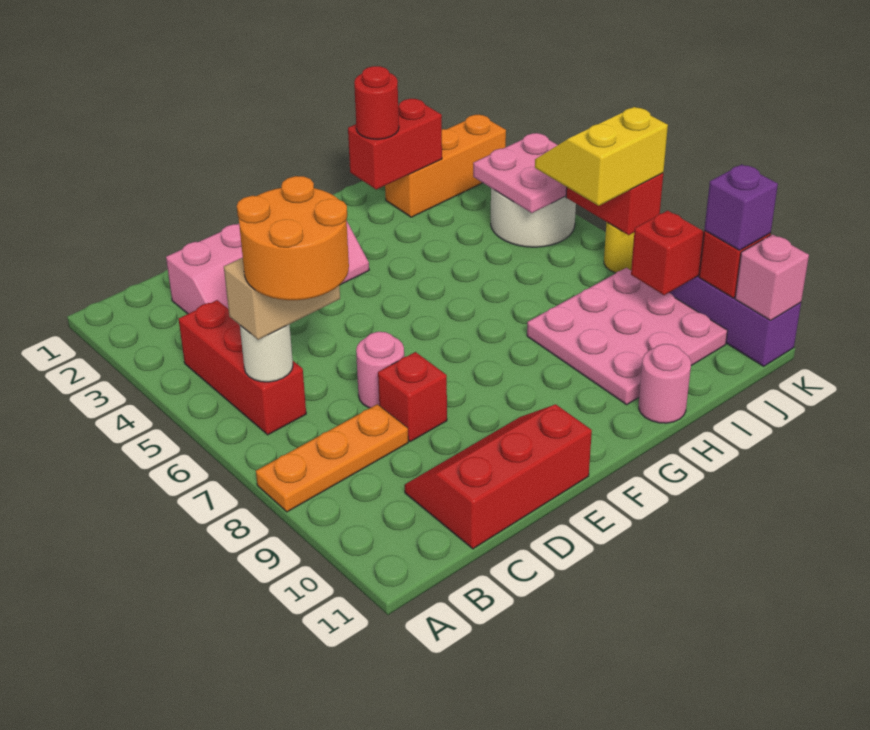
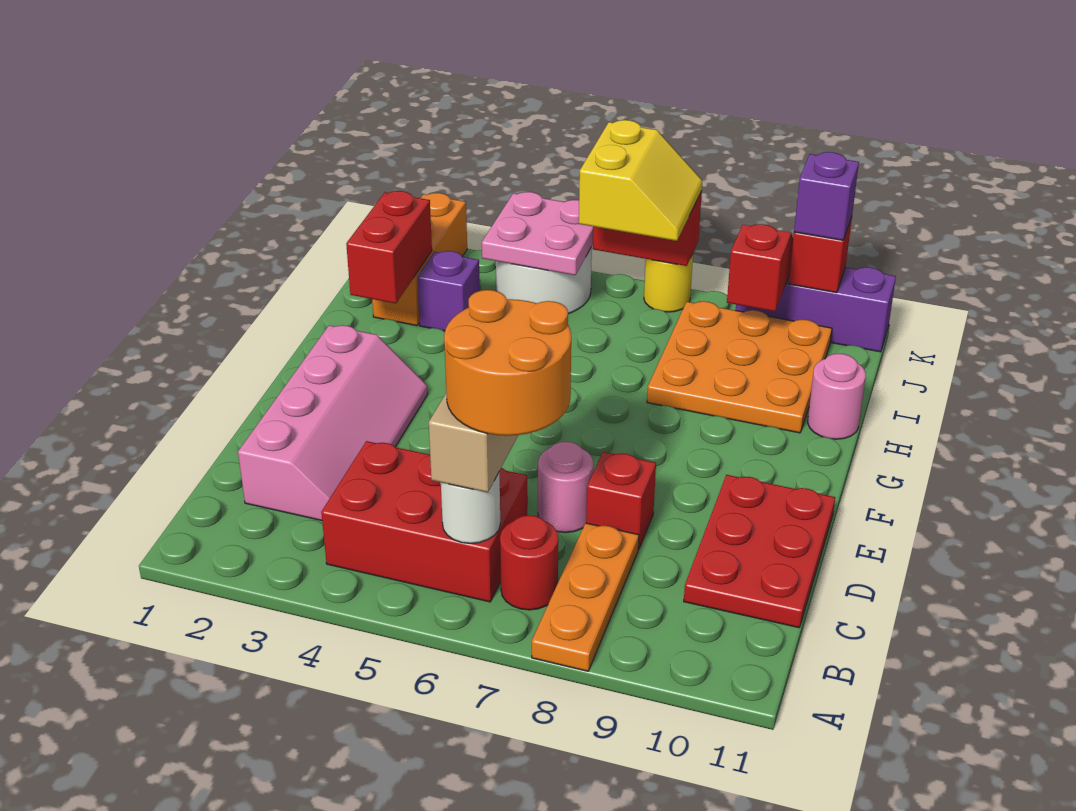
red 1x3 brick [179,300,306,435] -> red 2x3 brick [321,441,527,602]
red 2x3 slope [405,404,592,549] -> red 2x3 plate [684,475,835,628]
red 1x1 round brick [354,66,399,139] -> red 1x1 round brick moved to [500,515,558,610]
pink 3x3 plate [527,268,727,405] -> orange 3x3 plate [647,301,832,433]
none -> purple 1x1 brick [417,251,480,331]
yellow 2x2 slope [535,107,668,206] -> yellow 2x2 slope turned to [579,120,702,241]
pink 1x1 brick [735,234,809,320] -> none

